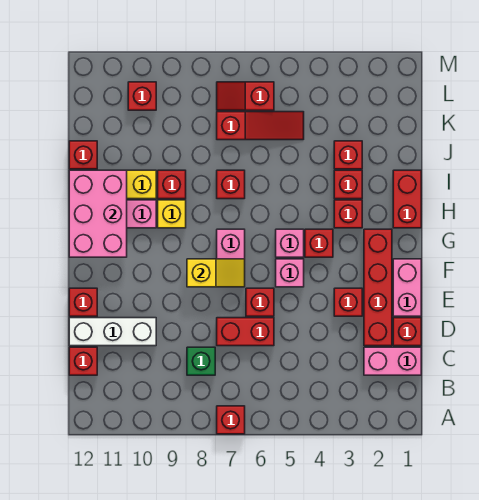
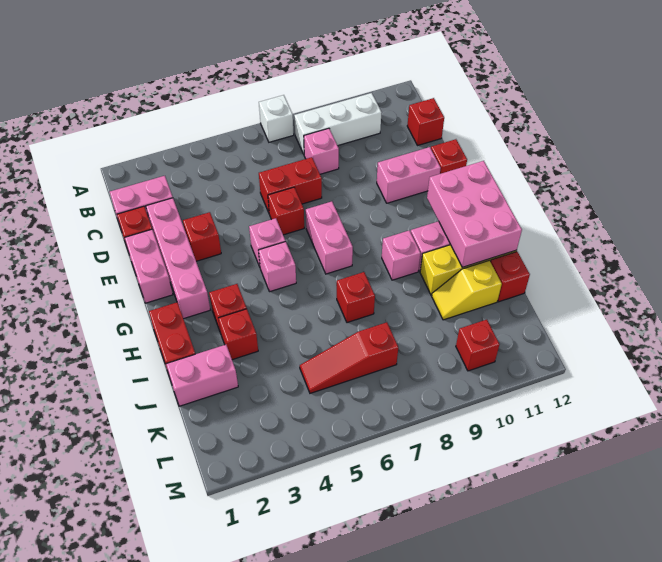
red 1x1 brick [217,406,245,434] -> white 1x1 brick [259,95,294,142]
green 1x1 brick [187,347,215,375] -> pink 1x1 brick [304,128,339,174]
red 1x4 brick [364,229,392,346] -> pink 1x4 brick [146,198,210,319]
white 1x3 brick [69,318,156,346] -> white 1x3 brick moved to [294,93,382,154]
none -> pink 1x2 brick [377,147,441,203]
yellow 1x2 slope [187,259,245,287] -> yellow 1x2 slope moved to [432,260,502,320]
red 1x1 brick [305,229,333,257] -> none
yellow 1x1 brick [158,200,186,228] -> pink 1x1 brick [382,230,421,280]
red 1x1 brick [158,170,186,199] -> none
none -> pink 1x2 brick [166,345,238,406]
red 1x1 brick [334,141,362,169] -> none
red 1x2 slope [217,82,274,110] -> none

